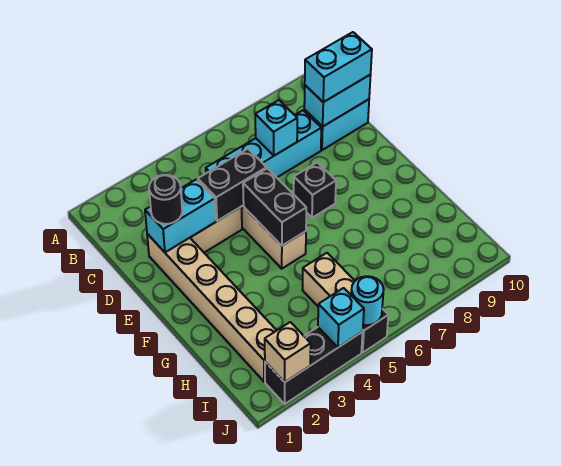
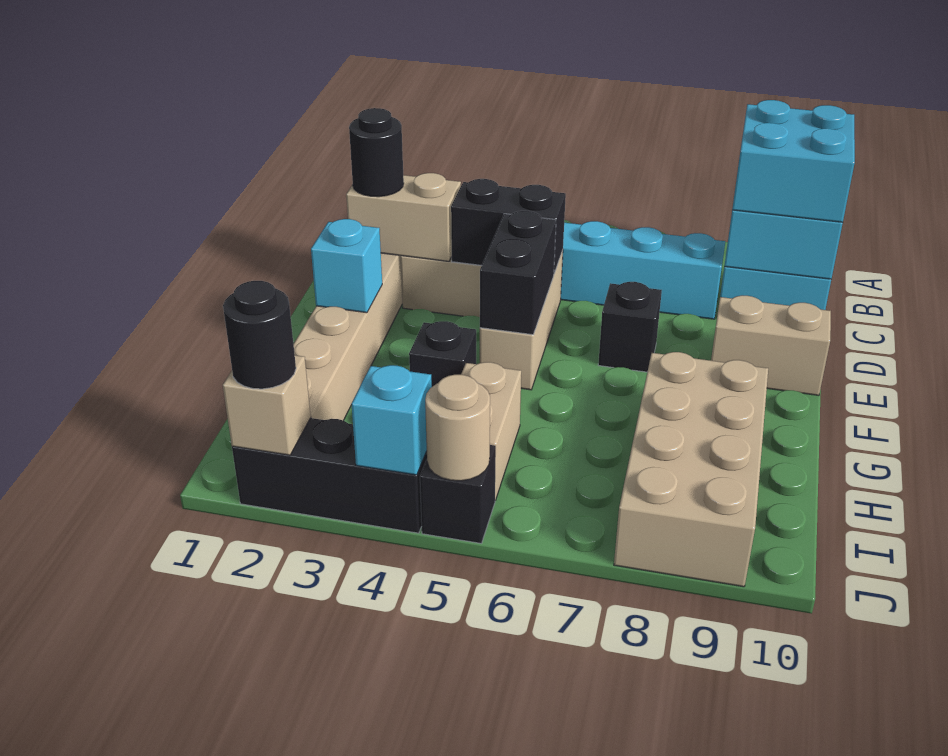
cyan 1x1 brick [255,100,297,156] -> cyan 1x1 brick moved to [311,219,382,313]
cyan 1x2 brick [305,32,372,102] -> cyan 2x2 brick [732,100,855,222]
cyan 1x2 brick [145,179,216,252] -> tan 1x2 brick [346,173,461,261]
none -> tan 1x2 brick [711,295,831,395]
none -> black 1x1 brick [409,321,476,387]
none -> tan 2x4 brick [614,352,768,587]
none -> black 1x1 round brick [223,281,296,389]
cyan 1x1 round brick [351,276,384,325] -> tan 1x1 round brick [425,375,490,481]

